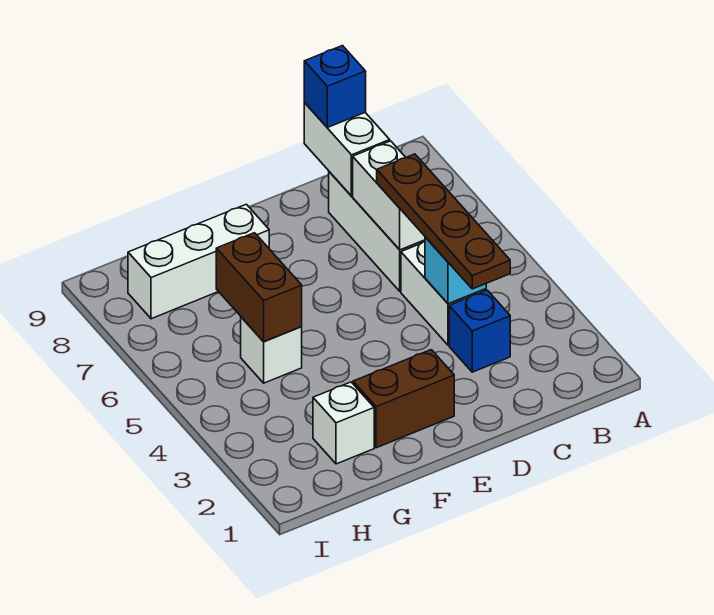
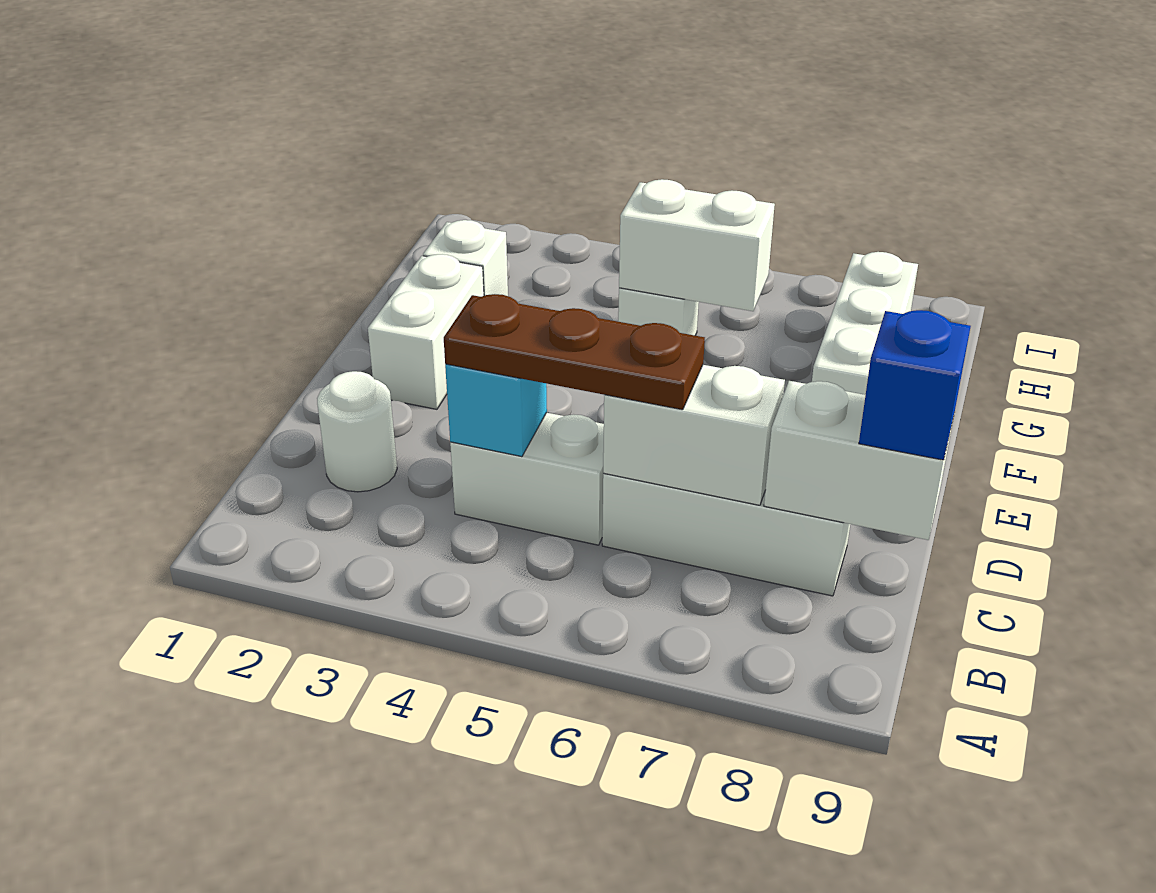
none -> white 1x1 round brick [317,371,397,492]
blue 1x1 brick [449,290,510,372] -> none
brown 1x4 plate [377,154,510,289] -> brown 1x3 plate [444,294,705,410]
brown 1x2 brick [353,350,454,448] -> white 1x2 brick [368,254,484,409]
brown 1x2 brick [216,233,302,342] -> white 1x2 brick [619,179,775,311]

